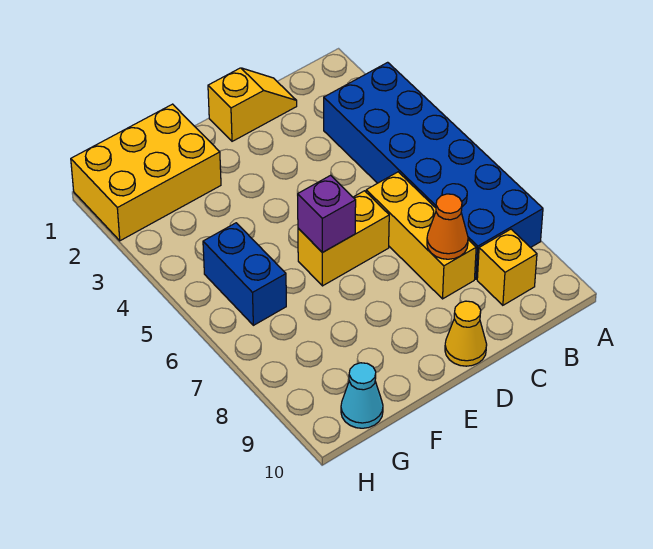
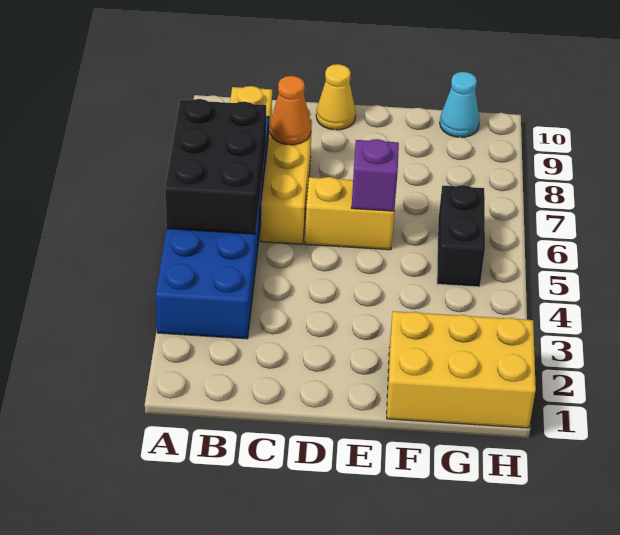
none -> black 2x3 brick [165,99,266,234]
yellow 1x2 slope [208,68,297,141] -> none
blue 1x2 brick [203,223,286,325] -> black 1x2 brick [437,185,485,287]

